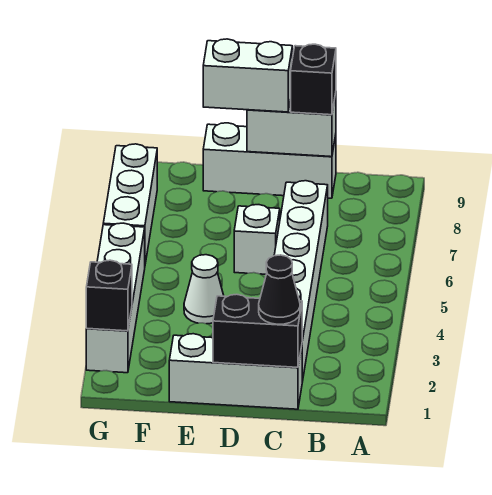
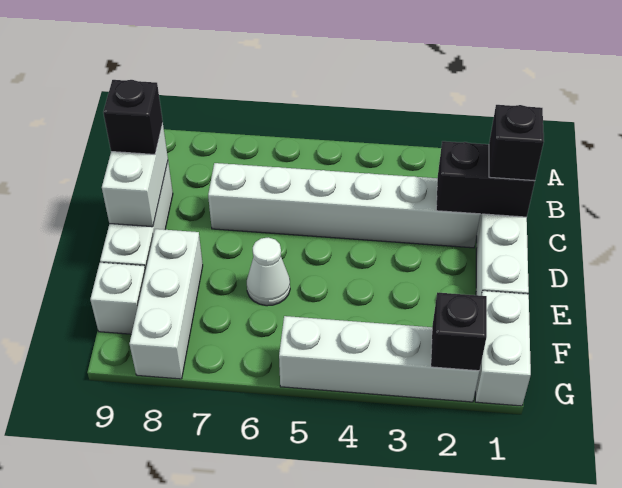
black 1x2 brick [213,294,302,367] -> black 1x2 brick turned to [436,141,535,217]
black 1x1 cone [259,255,300,324] -> black 1x1 brick [489,105,544,181]
white 1x1 brick [234,205,280,274] -> white 1x1 brick moved to [90,263,145,334]
white 1x2 brick [203,39,292,112] -> white 1x2 brick moved to [475,291,531,406]
white 1x1 cone [184,255,224,324] -> white 1x1 cone moved to [247,237,290,306]
white 1x3 brick [103,144,157,264] -> white 1x3 brick turned to [129,229,203,379]

